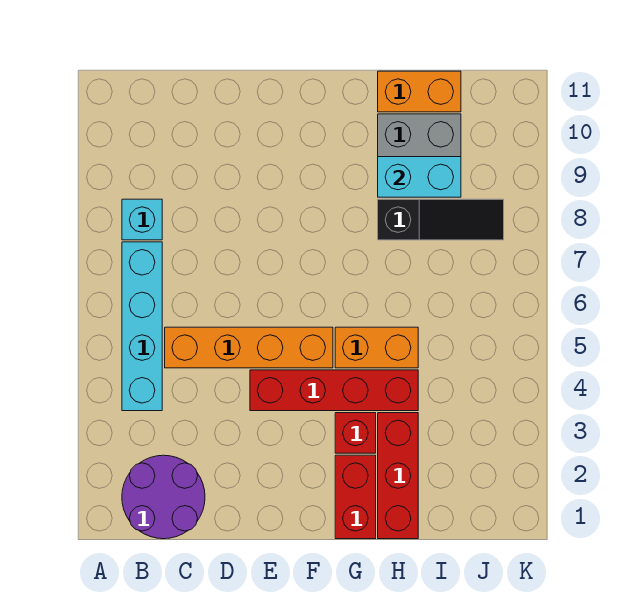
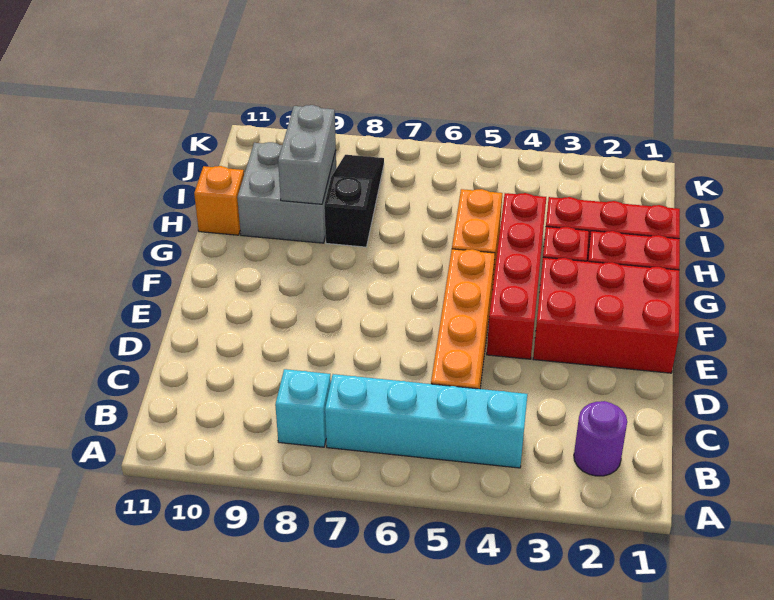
purple 2x2 round brick [122,455,205,539] -> purple 1x1 round brick [574,401,627,476]
none -> red 2x3 brick [533,257,679,373]
cyan 1x2 brick [378,157,461,197] -> grey 1x2 brick [278,105,336,204]
orange 1x2 brick [378,71,461,112] -> orange 1x1 brick [194,166,244,235]

